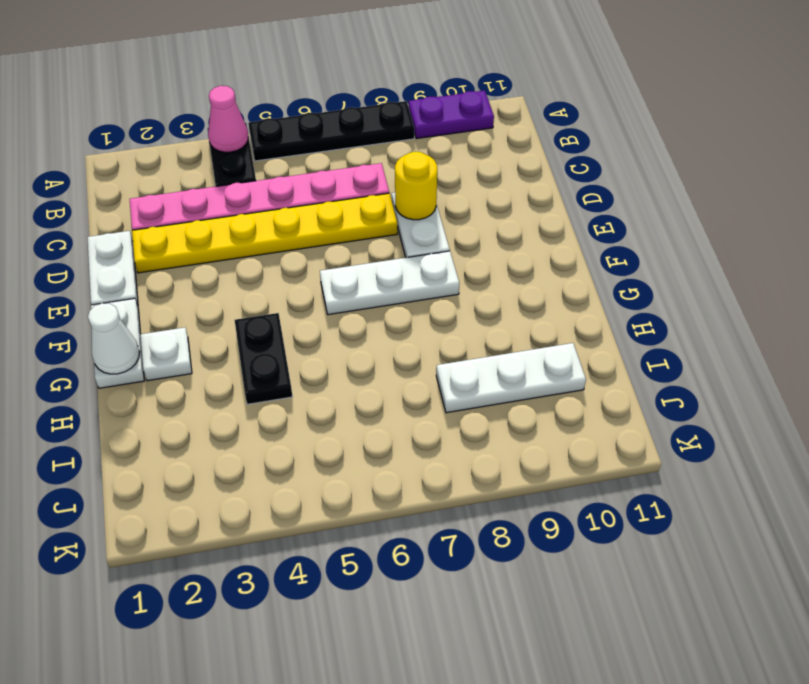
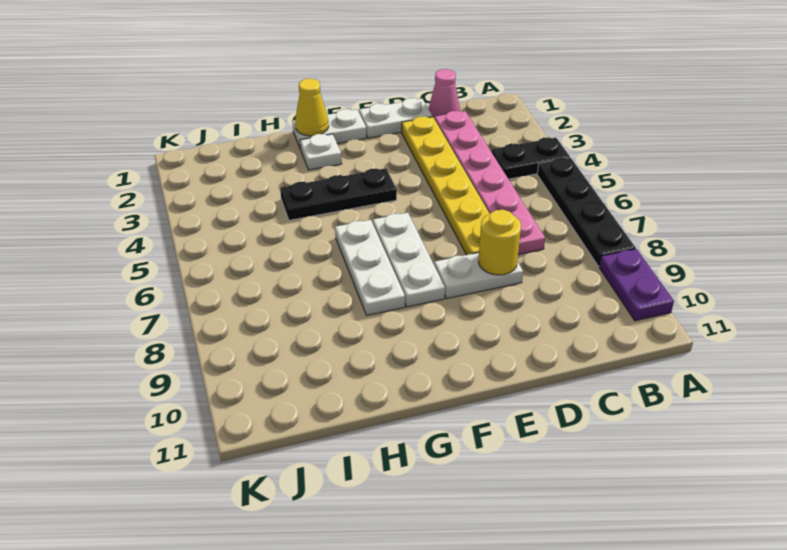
pink 1x1 cone [208,86,248,152] -> pink 1x1 cone moved to [428,69,460,119]
white 1x1 cone [88,303,140,374] -> yellow 1x1 cone [295,79,329,136]
black 1x2 plate [235,313,293,404] -> black 1x3 plate [280,168,397,220]
white 1x3 plate [436,343,586,413] -> white 1x3 plate moved to [335,220,405,315]

